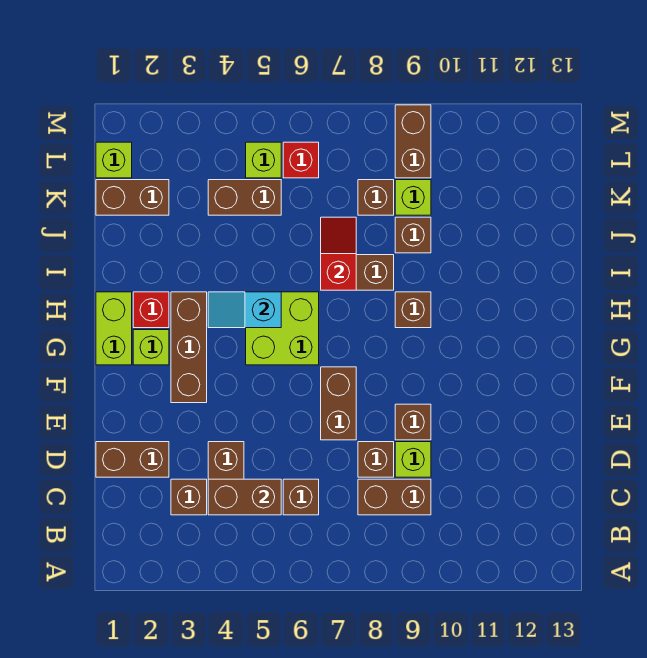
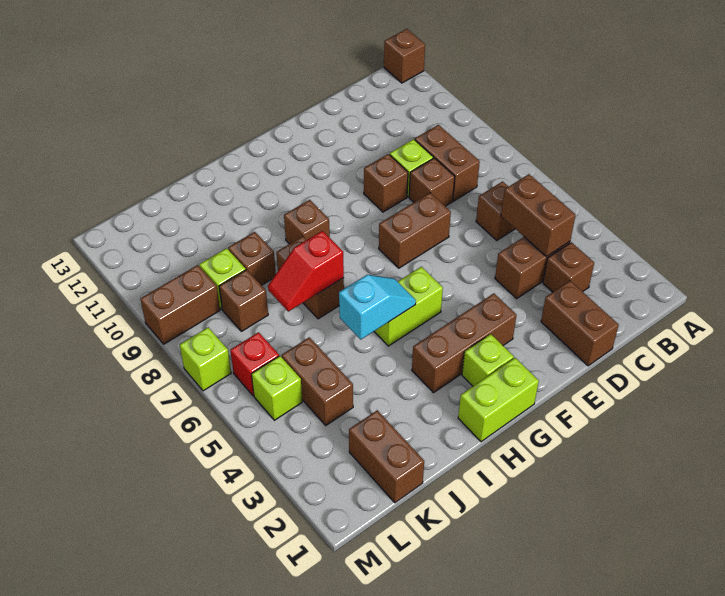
none -> brown 1x1 brick [384,29,425,83]
lime 2x2 brick [246,292,319,365] -> lime 1x2 brick [374,267,443,346]
red 1x1 brick [133,292,169,328] -> none
cyan 1x2 slope [208,292,281,328] -> cyan 1x2 slope turned to [339,275,416,339]
lime 1x1 brick [96,142,132,178] -> lime 1x1 brick moved to [180,327,231,391]

